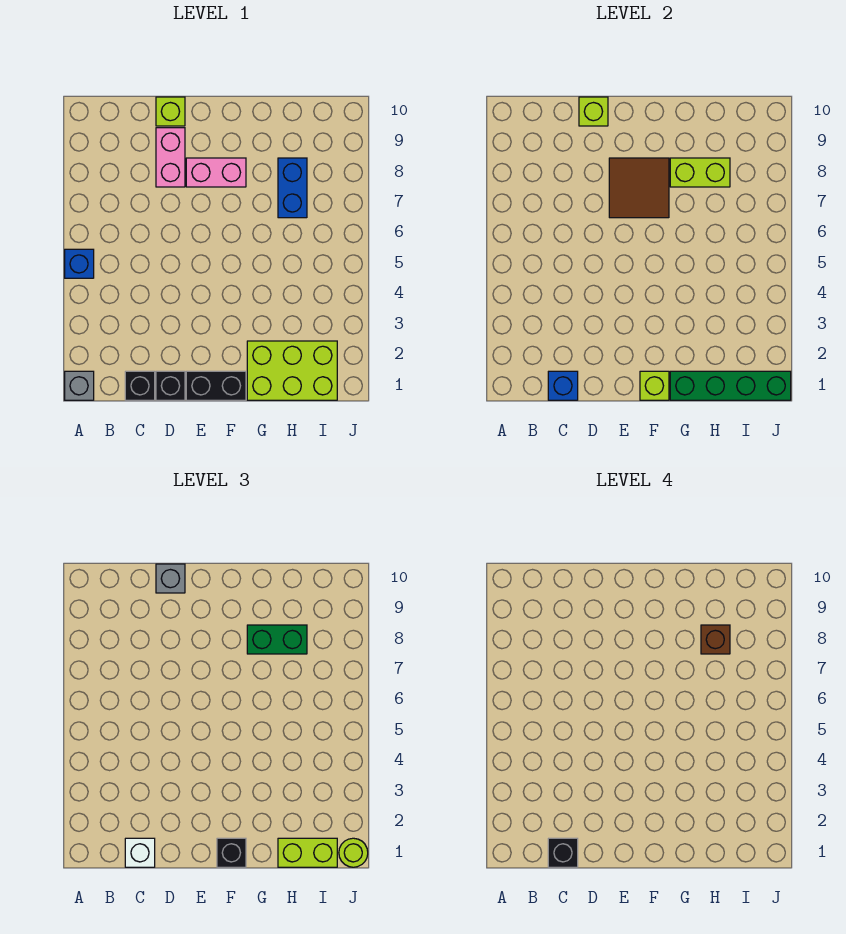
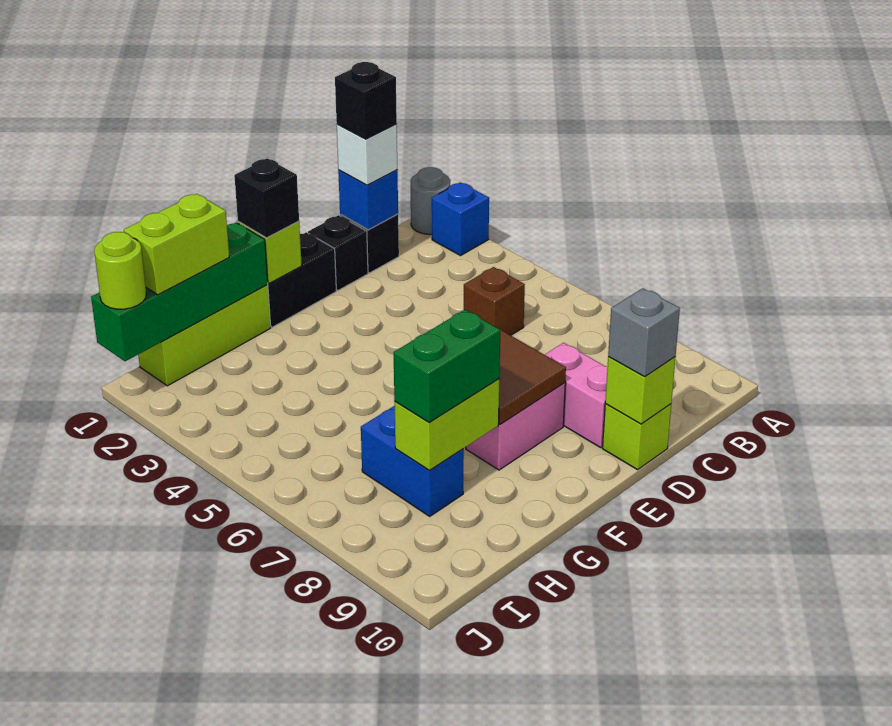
grey 1x1 brick [65,371,94,400] -> grey 1x1 round brick [411,167,450,234]
blue 1x1 brick [65,249,94,278] -> blue 1x1 brick moved to [432,182,489,256]
lime 2x3 brick [247,341,337,400] -> lime 1x3 brick [138,285,271,386]
brown 1x1 brick [701,625,730,654] -> brown 1x1 brick moved to [464,267,525,335]

